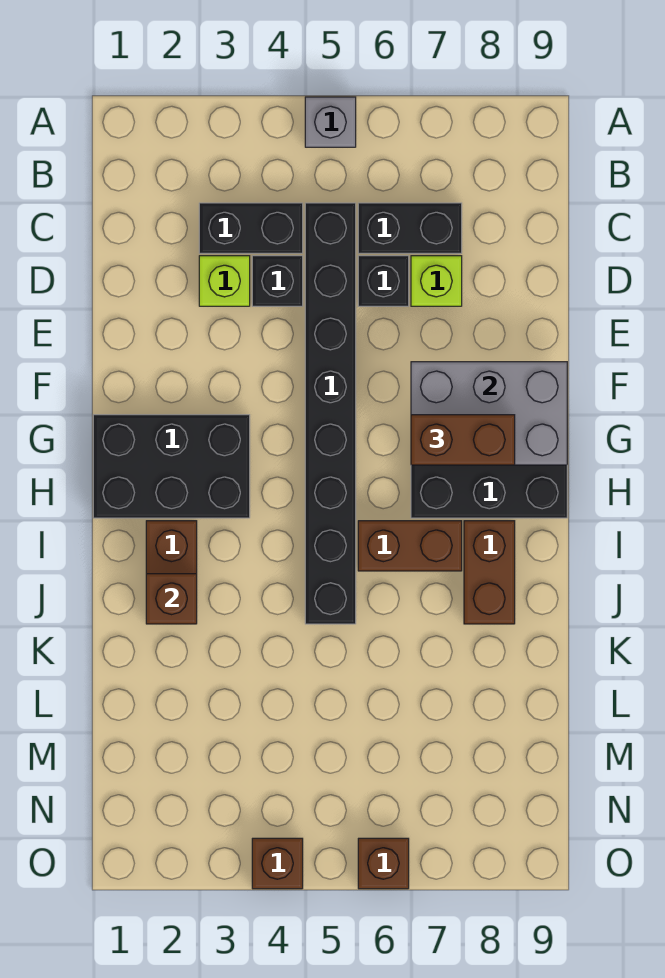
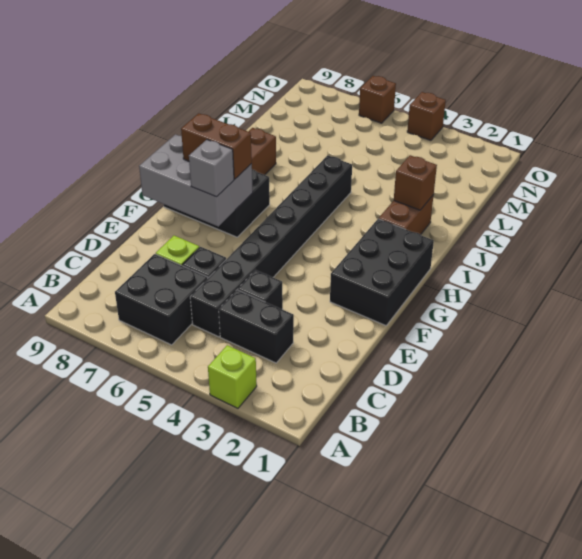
grey 1x1 brick [305,97,356,147] -> grey 1x1 brick moved to [189,140,234,197]
black 1x2 brick [358,203,462,253] -> black 2x2 brick [115,254,208,345]
lime 1x1 brick [199,256,250,306] -> lime 1x1 brick moved to [208,345,257,408]
black 2x3 brick [93,415,250,518] -> black 2x3 brick turned to [330,219,434,326]
brown 1x2 brick [358,521,462,571] -> none

